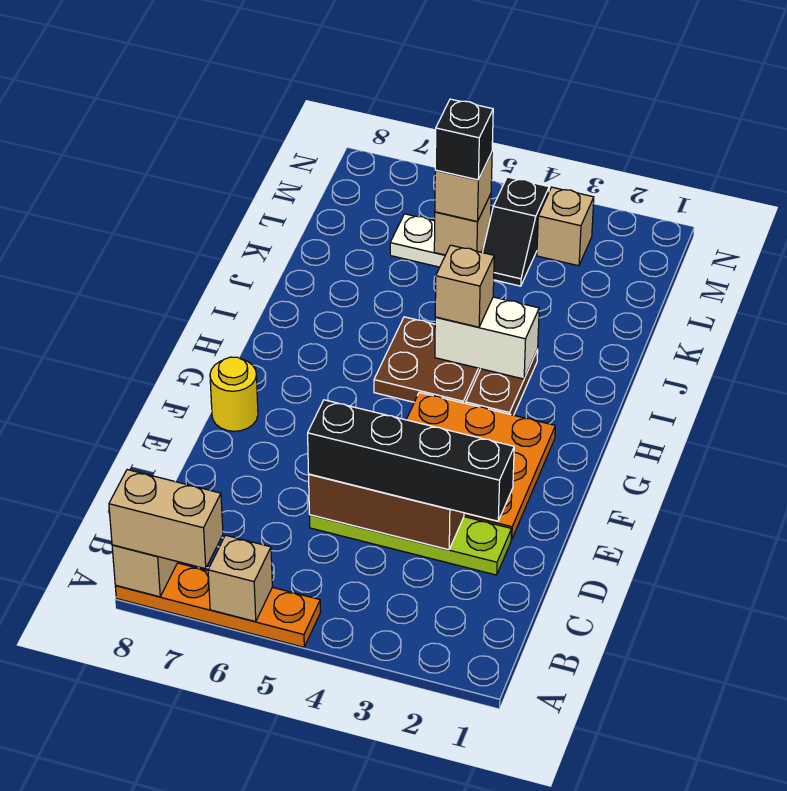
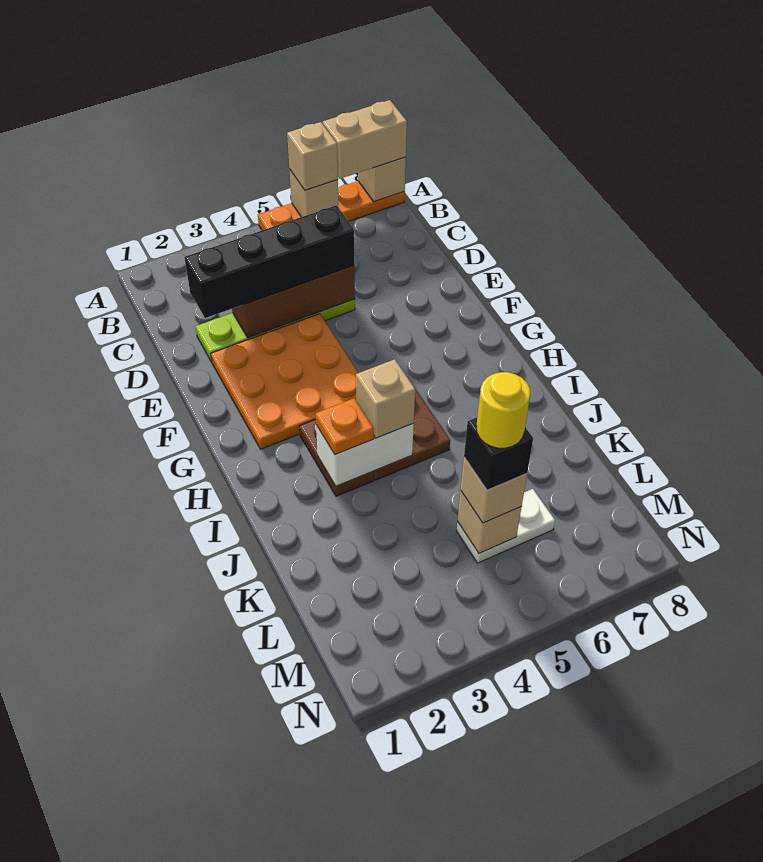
yellow 1x1 round brick [210,357,258,431] -> yellow 1x1 round brick moved to [476,372,530,448]
none -> orange 1x1 plate [316,398,374,455]
black 1x2 slope [483,177,549,286] -> none
tan 1x1 brick [537,187,594,266] -> tan 1x1 brick moved to [287,122,338,190]

